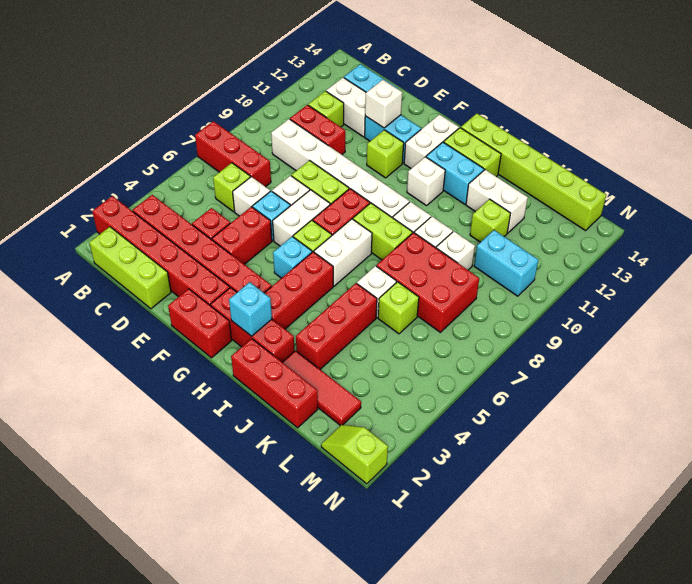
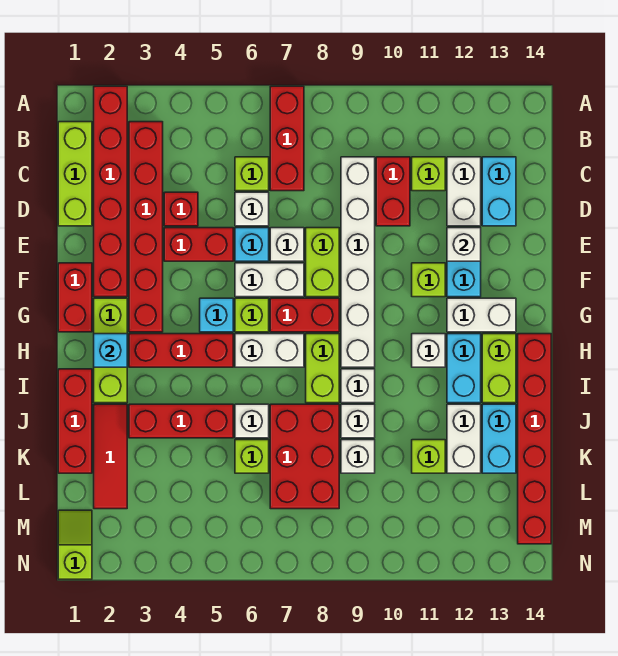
red 1x3 brick [210,287,294,362] -> lime 1x3 brick [94,298,127,403]
lime 1x6 brick [461,114,606,231] -> red 1x6 brick [518,334,551,544]
cyan 1x2 brick [474,230,538,296] -> cyan 1x2 brick moved to [482,404,516,473]

